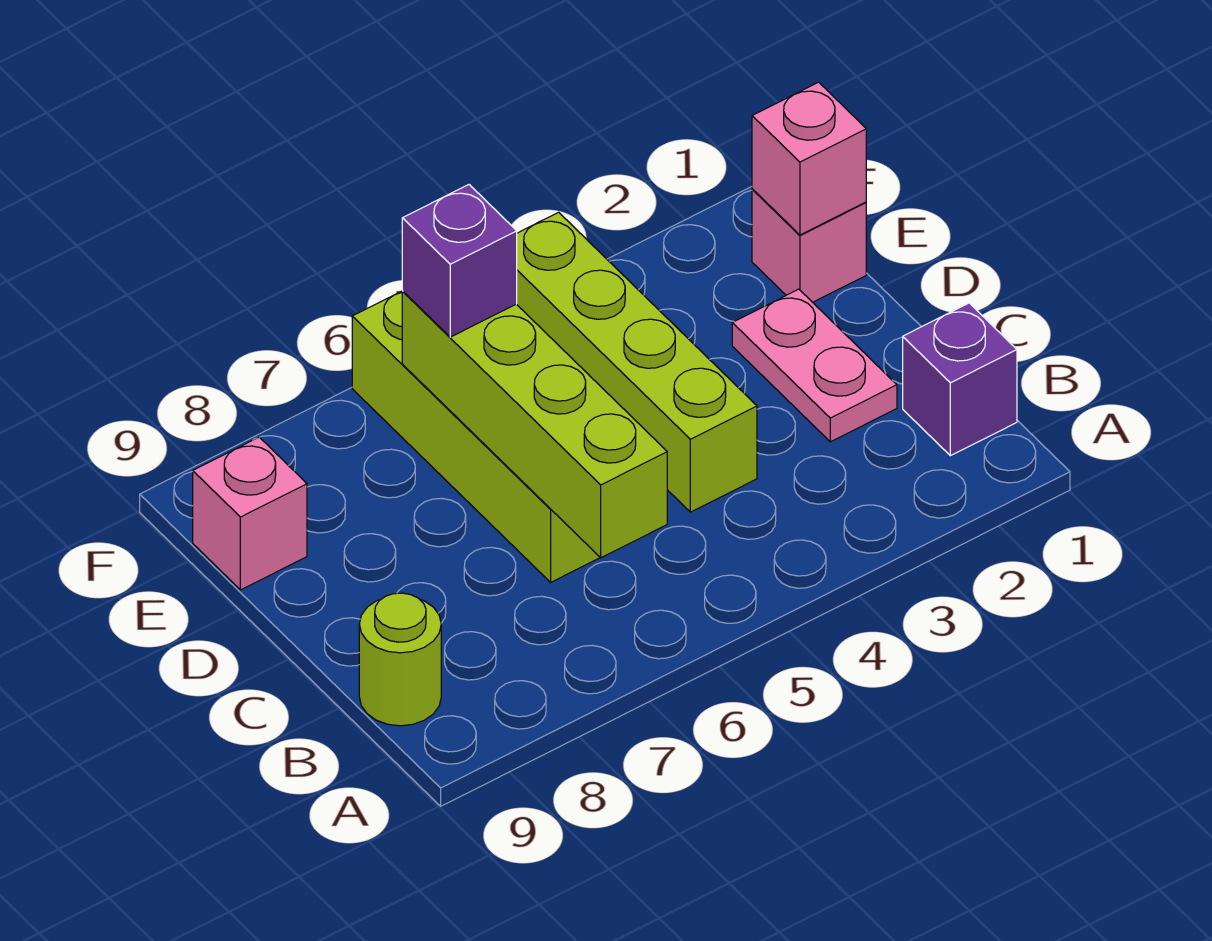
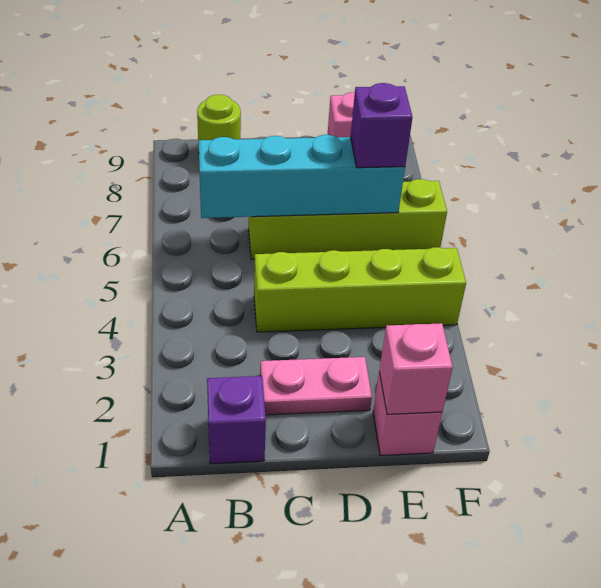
lime 1x4 brick [402,292,667,558] -> cyan 1x4 brick [199,135,405,218]

